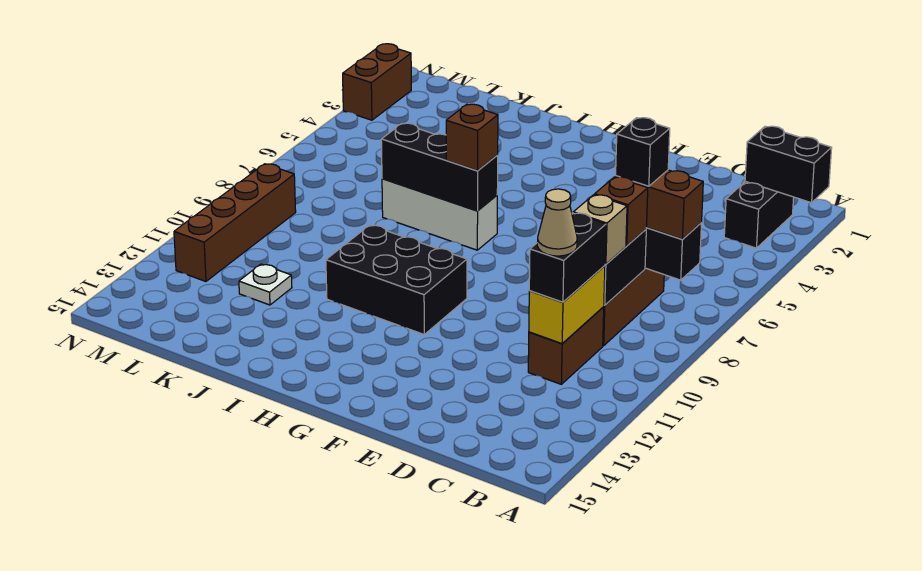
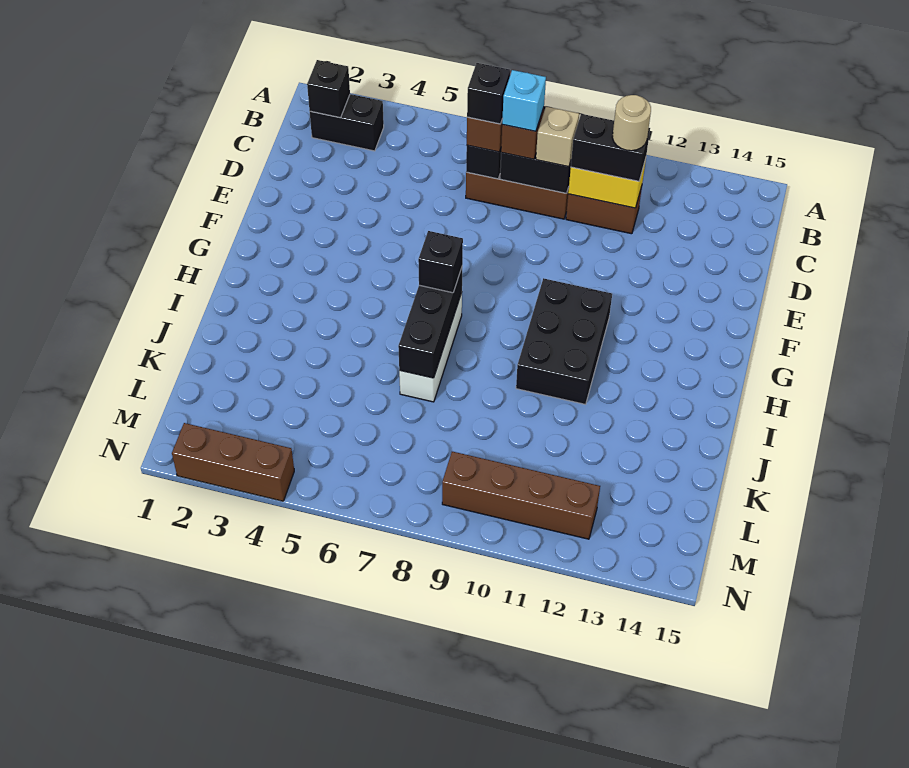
black 1x2 brick [745,126,832,203] -> black 1x1 brick [307,60,350,118]
none -> cyan 1x1 brick [502,70,546,131]
tan 1x1 cone [537,189,577,256] -> tan 1x1 round brick [612,95,651,151]
brown 1x1 brick [446,104,498,171] -> black 1x1 brick [418,231,463,293]
white 1x1 plate [239,264,292,305] -> none
brown 1x2 brick [343,44,411,120] -> brown 1x3 brick [172,423,294,501]

